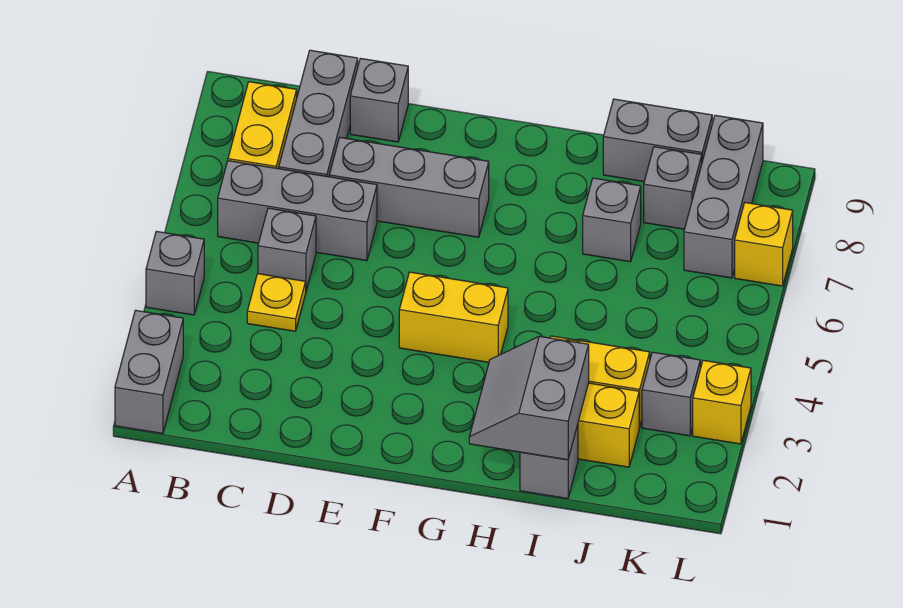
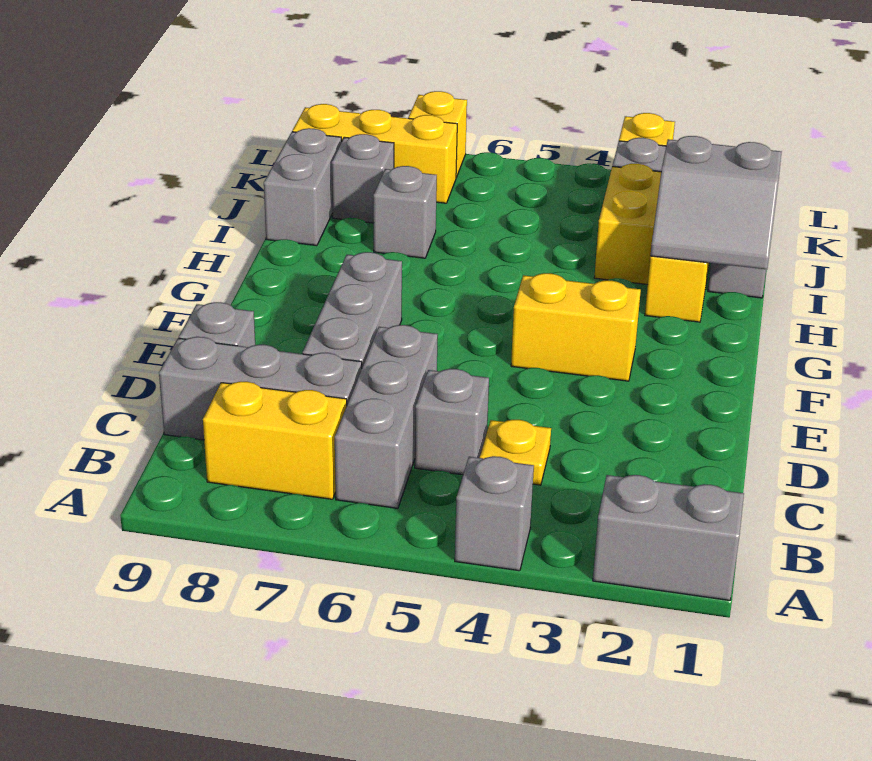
yellow 1x2 brick [399,272,508,362] -> yellow 1x2 brick turned to [511,273,641,381]
grey 1x3 brick [684,115,763,278] -> yellow 1x3 brick [292,104,457,203]

